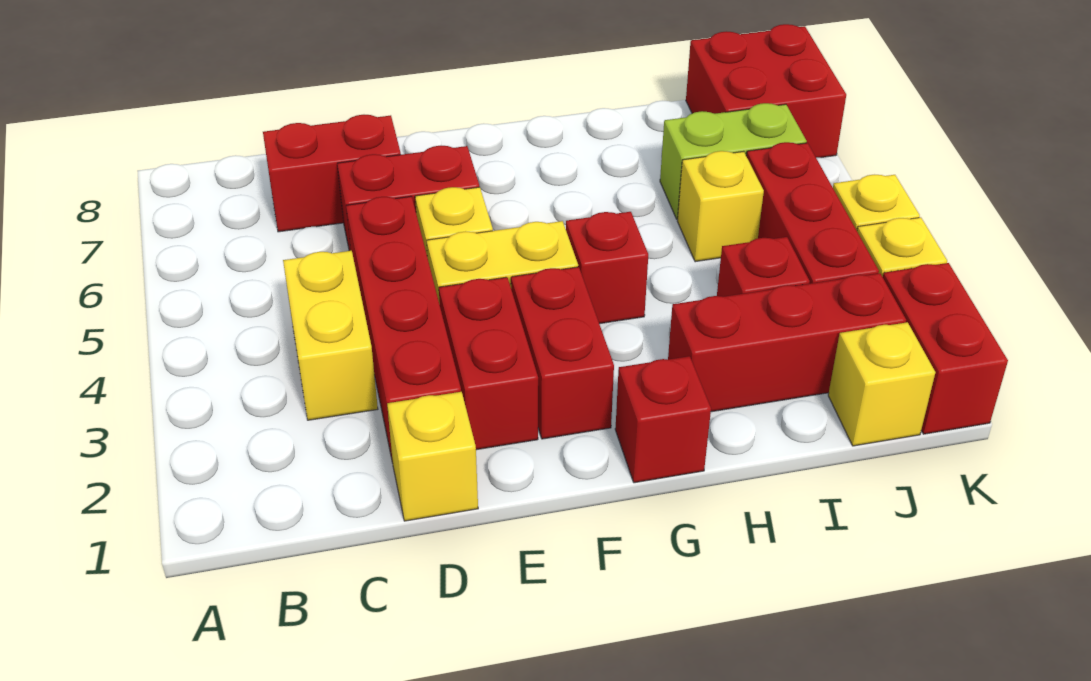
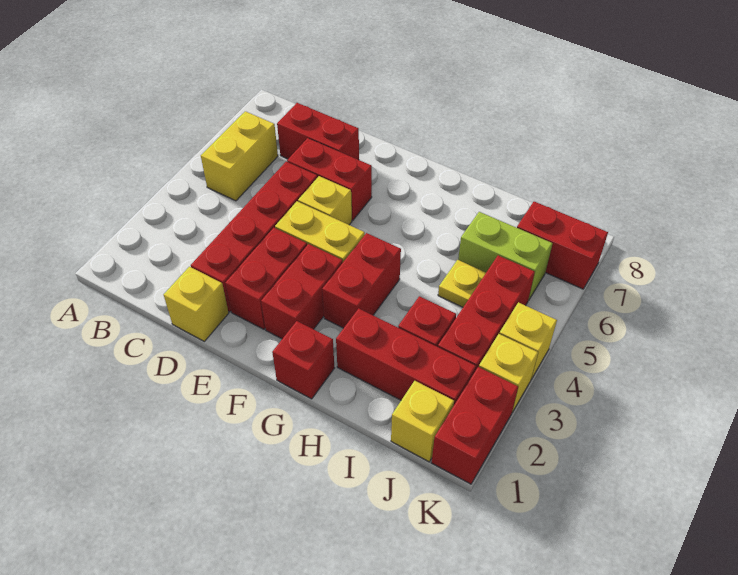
yellow 1x2 brick [283,251,378,420] -> yellow 1x2 brick moved to [201,111,278,201]
red 1x1 brick [566,212,648,324] -> red 1x2 brick [322,233,401,328]
yellow 1x1 brick [677,151,764,262] -> yellow 1x1 plate [438,260,486,307]
red 2x2 brick [686,24,846,158] -> red 1x2 brick [517,202,608,289]

